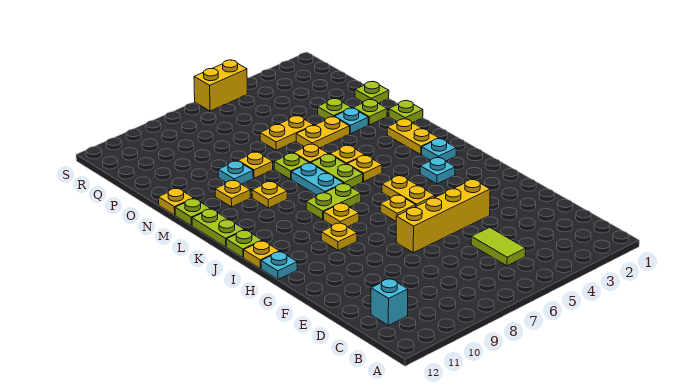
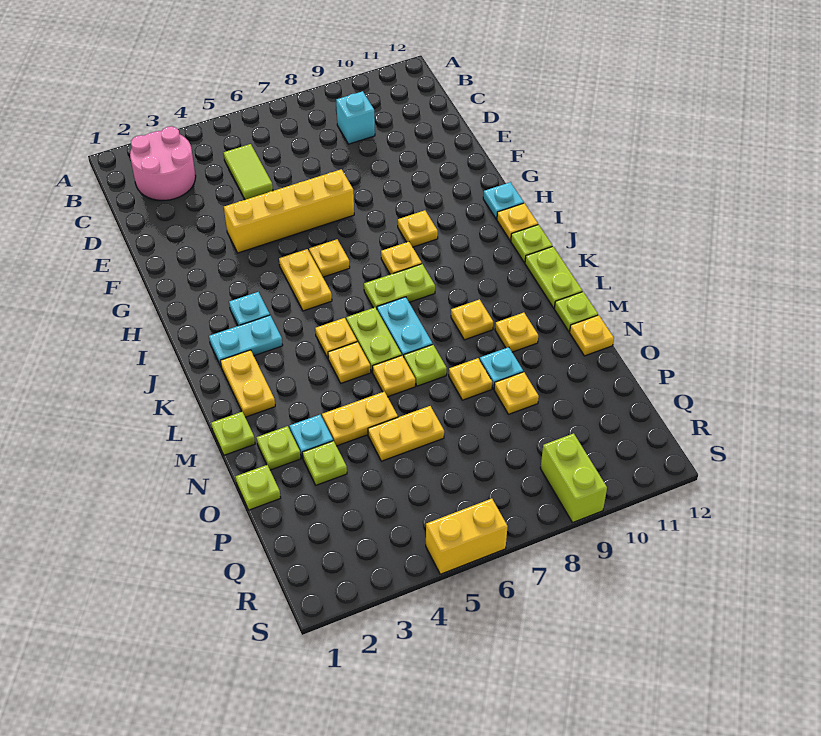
none -> pink 2x2 round brick [130,126,196,201]
cyan 1x1 brick [371,278,408,325] -> cyan 1x1 brick moved to [336,91,375,144]
cyan 1x1 plate [422,139,456,161] -> cyan 1x2 plate [209,315,283,366]
none -> yellow 1x1 plate [494,372,539,414]
none -> lime 1x2 brick [540,433,607,522]

